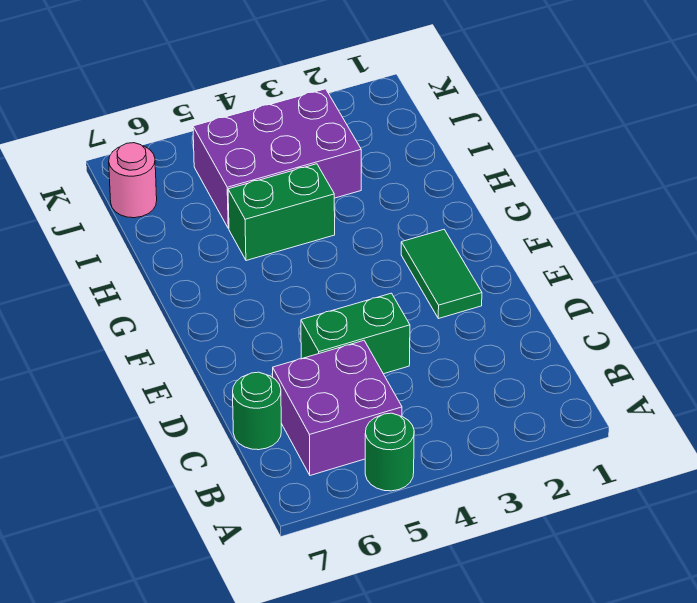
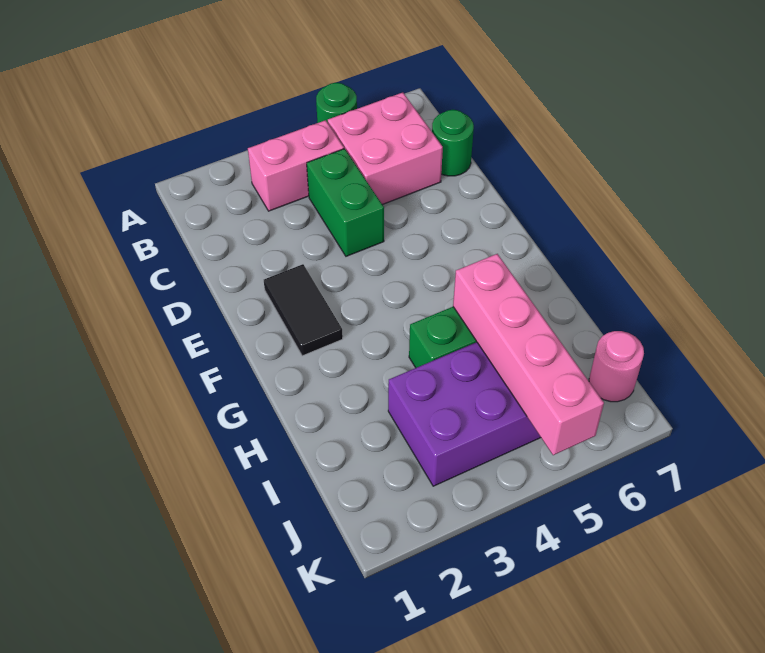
none -> pink 1x2 brick [248,120,344,211]
purple 2x2 brick [273,340,402,475] -> pink 2x2 brick [328,93,443,205]
green 1x2 brick [301,293,410,374] -> green 1x2 brick turned to [307,149,384,256]
green 1x2 tile [401,230,482,319] -> black 1x2 tile [264,264,343,356]
none -> pink 1x4 brick [453,254,604,455]

